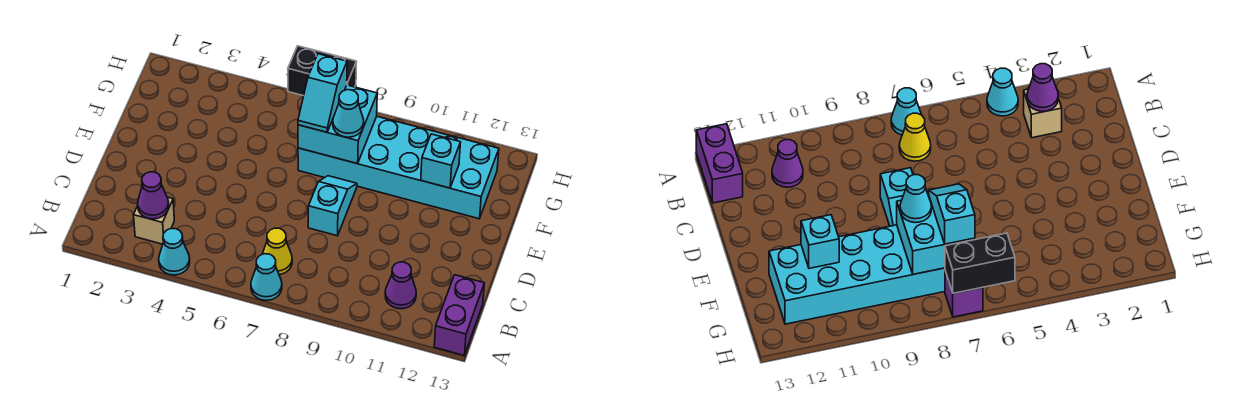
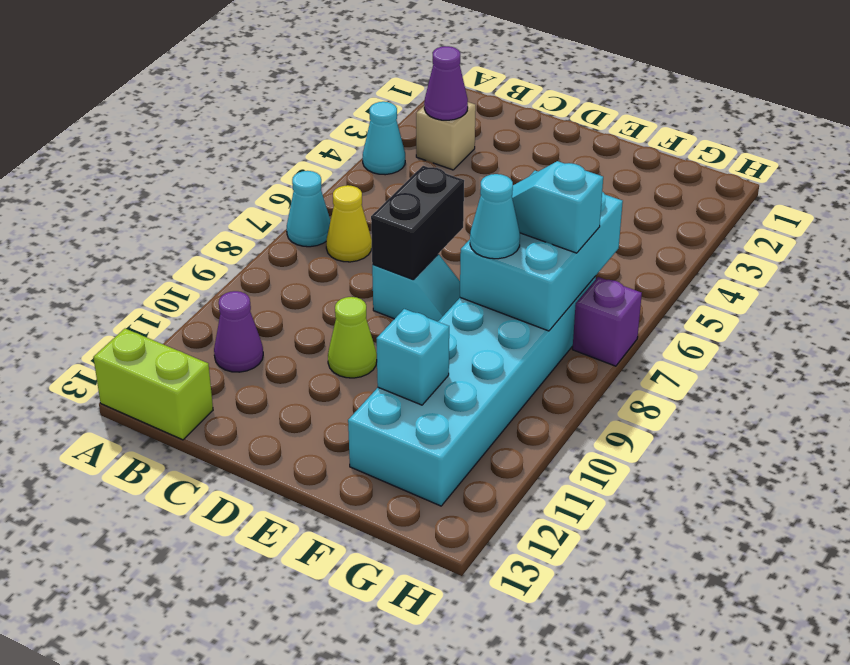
purple 1x2 brick [434,275,484,355] -> lime 1x2 brick [93,329,213,440]
none -> lime 1x1 cone [328,297,377,378]
cyan 2x2 brick [298,85,377,164] -> cyan 2x3 brick [460,171,623,331]
black 1x2 brick [288,46,357,96] -> black 1x2 brick moved to [371,166,464,279]

